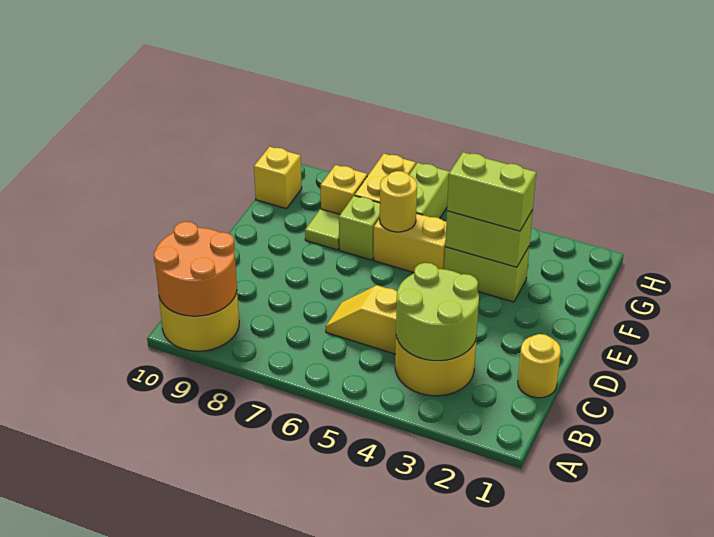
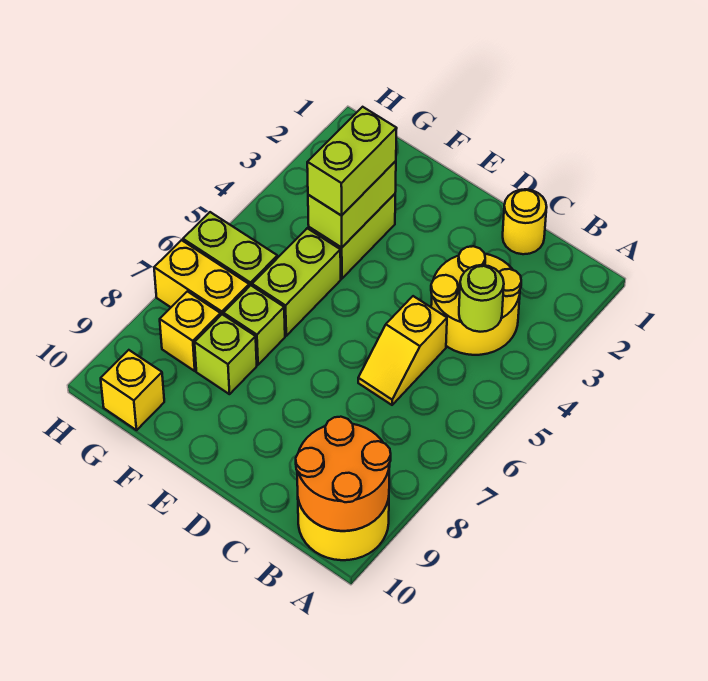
lime 2x2 round brick [396,263,479,361] -> lime 1x1 round brick [459,265,504,332]
yellow 1x2 brick [374,213,446,273] -> lime 1x2 brick [252,228,341,336]
yellow 1x1 round brick [380,171,417,232] -> none
lime 1x1 tile [305,209,340,250] -> lime 1x1 brick [195,314,257,394]

